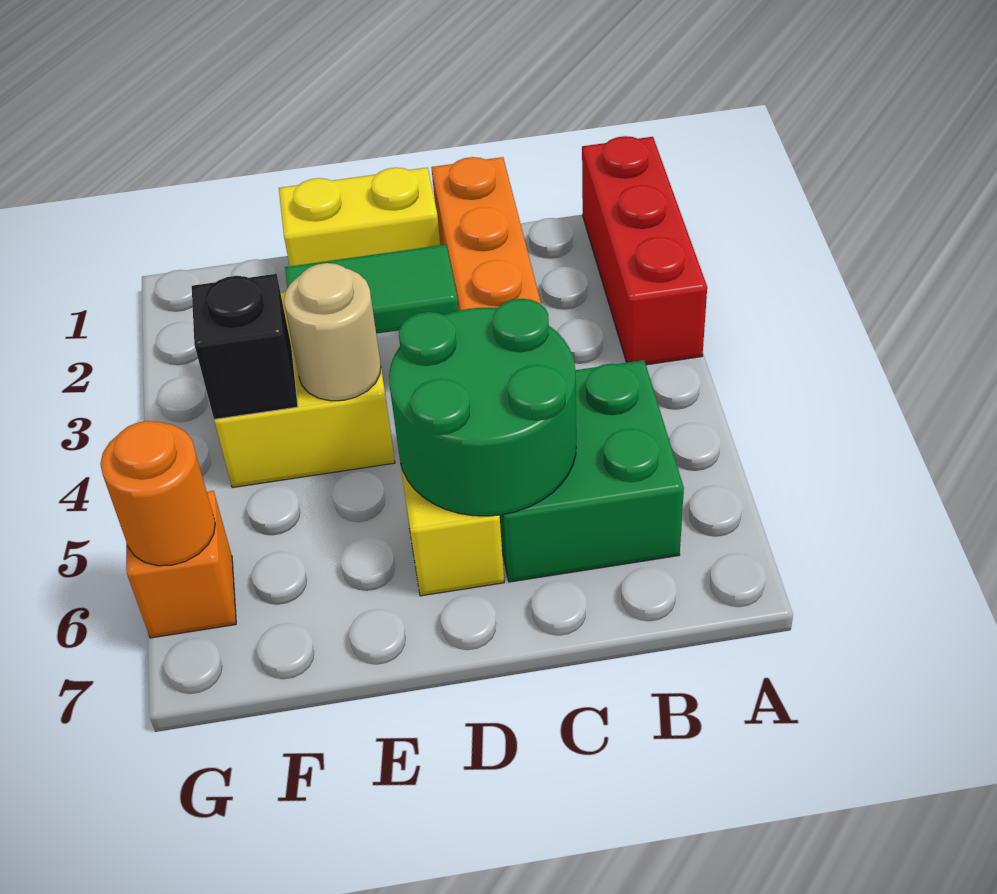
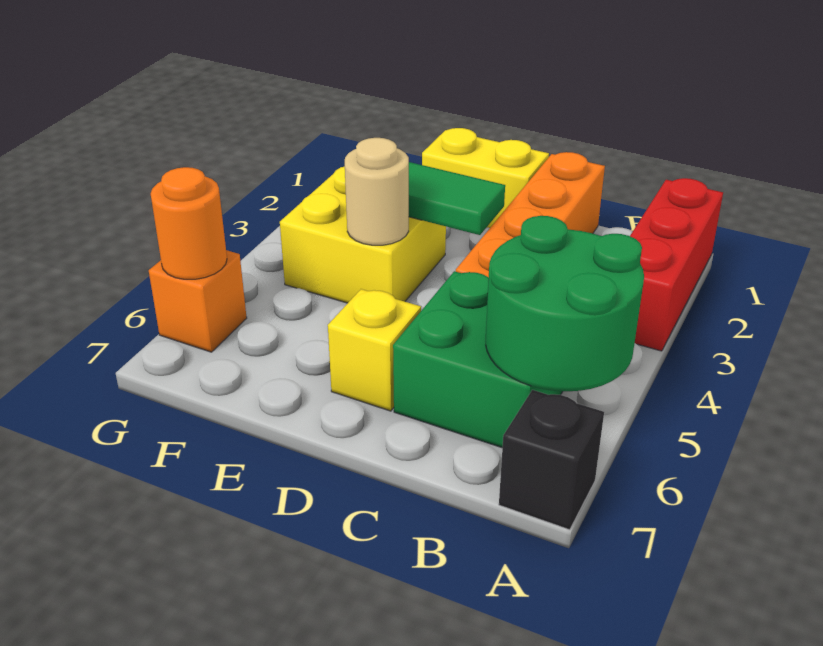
green 2x2 round brick [389,299,576,516] -> green 2x2 round brick moved to [486,216,644,391]
black 1x1 brick [192,274,298,419] -> black 1x1 brick moved to [499,390,604,530]

